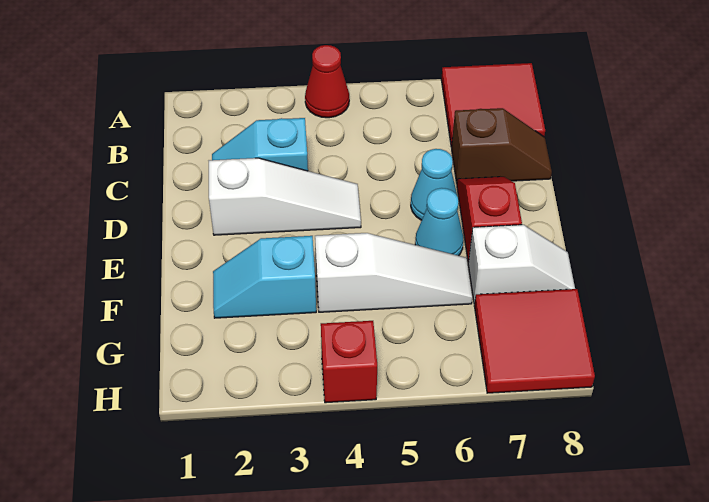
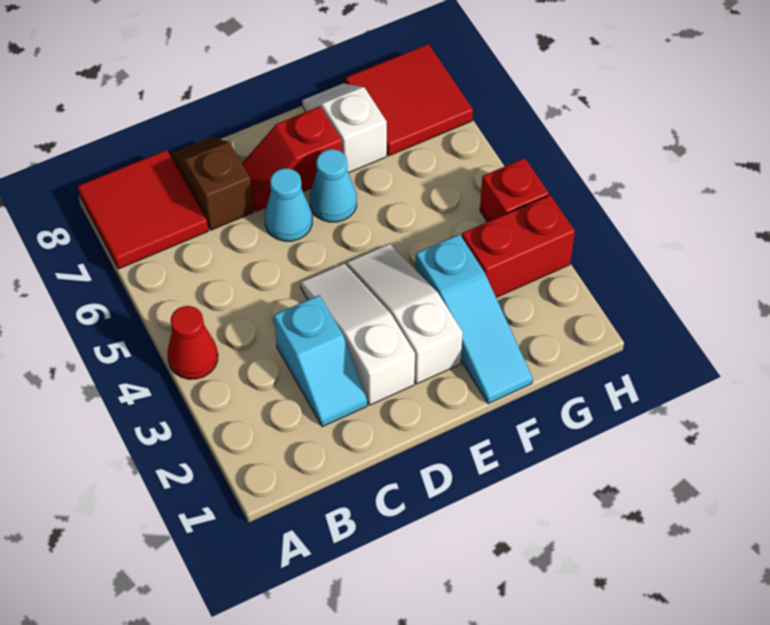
cyan 1x2 slope [213,236,316,318] -> cyan 1x3 slope [415,234,533,404]
white 1x3 slope [315,233,472,312] -> white 1x3 slope moved to [346,244,463,384]
none -> red 1x2 brick [462,195,575,297]

